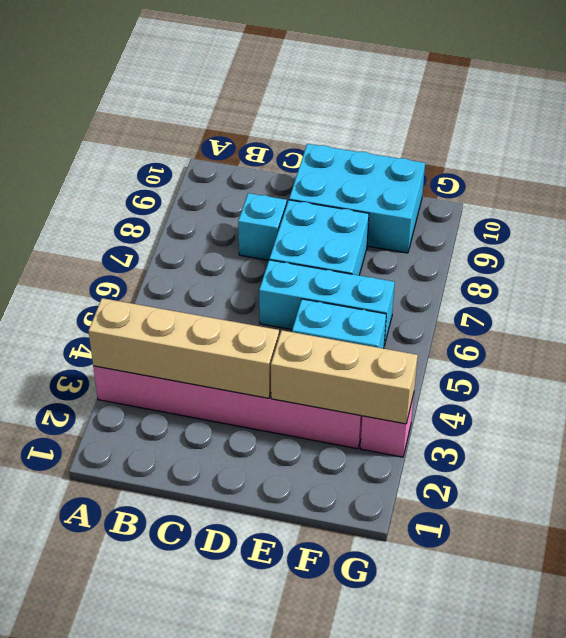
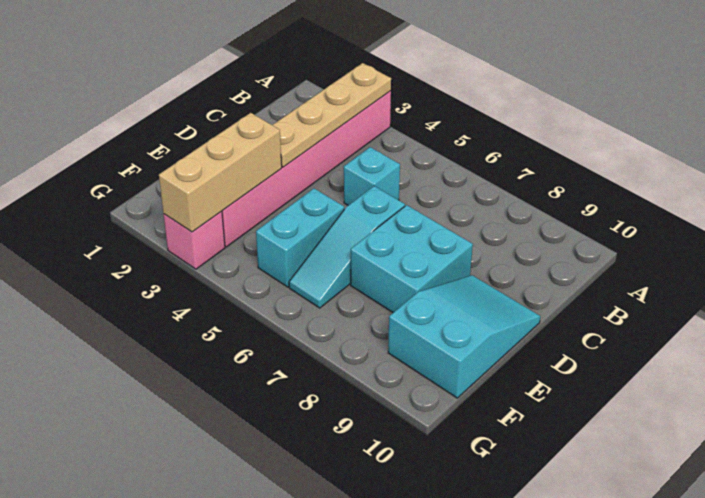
tan 1x4 brick [89,298,279,398] -> tan 1x4 plate [273,63,391,167]
cyan 1x1 brick [238,193,287,260] -> cyan 1x1 brick moved to [344,147,400,205]
cyan 1x3 brick [259,260,395,346] -> cyan 1x3 slope [289,186,405,308]
cyan 2x3 brick [289,144,425,253] -> cyan 2x3 slope [388,275,540,398]

